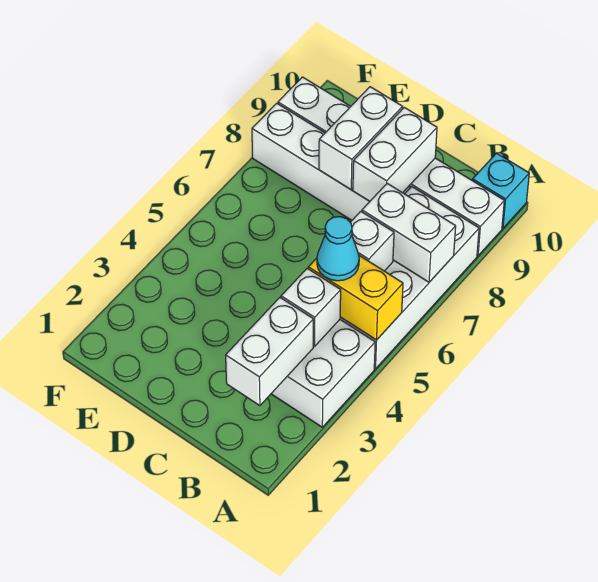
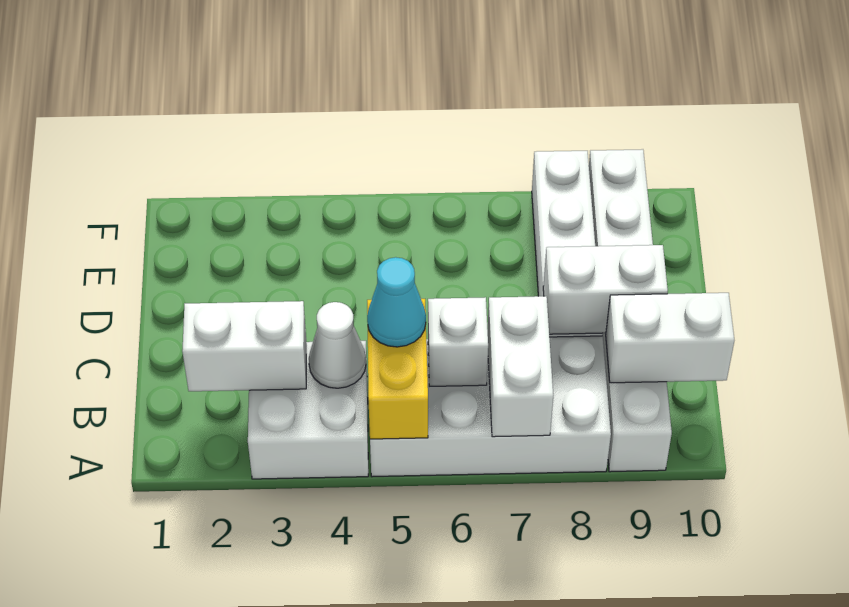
cyan 1x1 brick [472,153,529,228] -> none
white 1x1 brick [281,268,341,346] -> white 1x1 cone [309,302,366,388]
white 1x2 brick [319,87,403,189] -> white 1x2 brick moved to [606,293,734,383]

